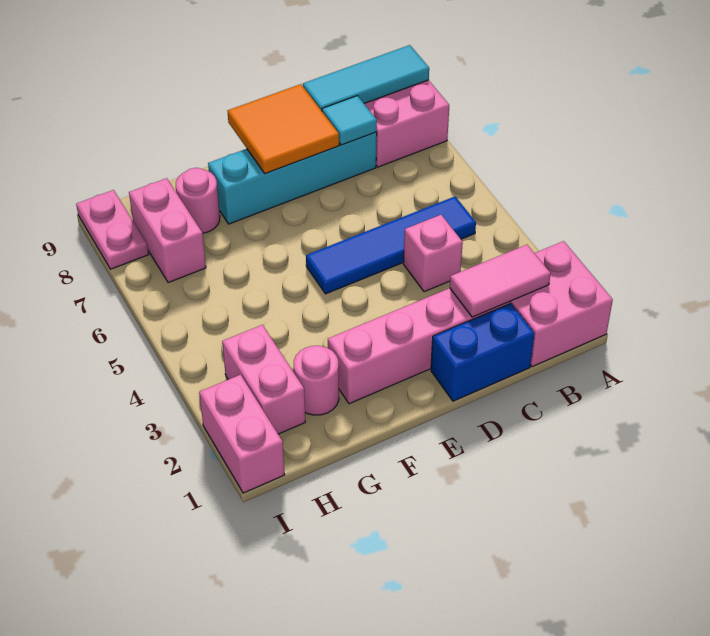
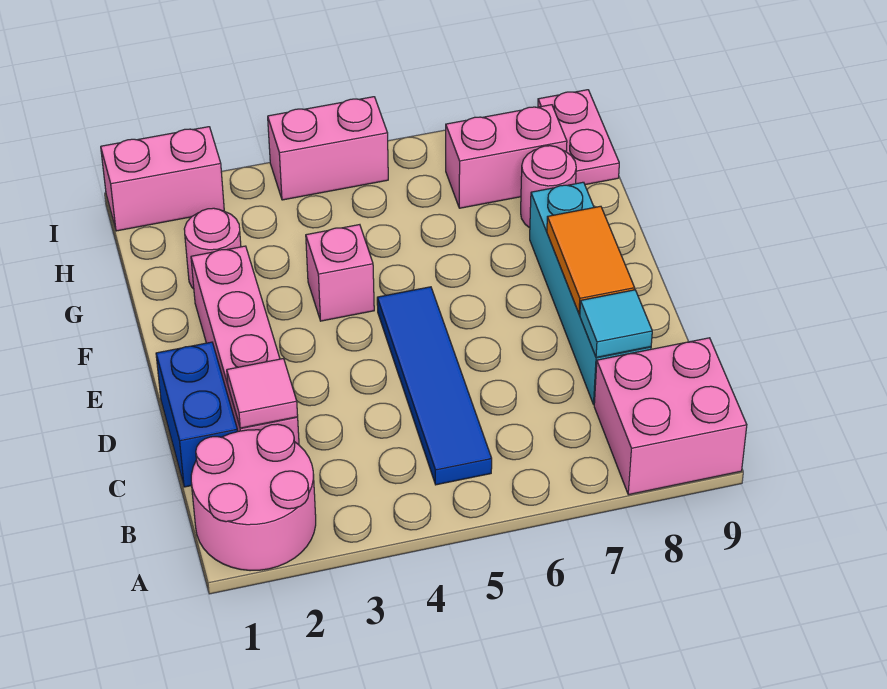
pink 2x2 brick [510,241,613,367] -> pink 2x2 round brick [191,424,316,571]
cyan 1x3 tile [303,45,429,111] -> none
pink 1x2 tile [450,245,550,317] -> pink 1x1 tile [227,359,298,428]
pink 1x1 brick [403,215,463,292] -> pink 1x1 brick moved to [306,225,374,321]
orange 2x2 tile [227,84,339,174] -> orange 1x2 tile [547,206,635,314]
pink 1x2 brick [222,325,305,434] -> pink 1x2 brick moved to [268,97,388,200]
pink 1x2 plate [76,190,149,269] -> pink 1x2 plate turned to [538,90,619,185]

